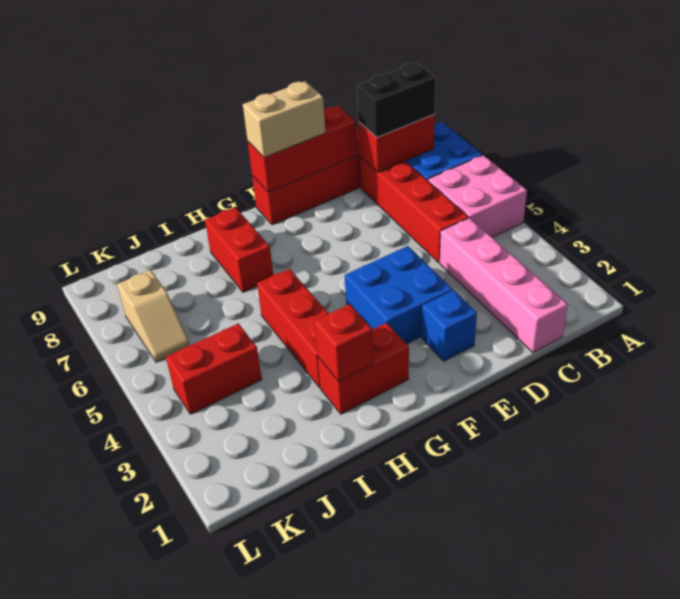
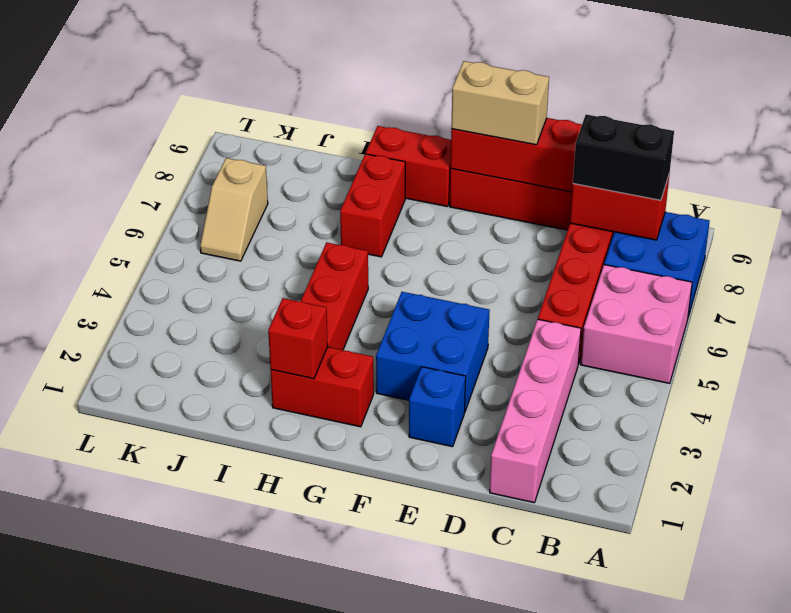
red 1x2 brick [166,324,262,414] -> red 1x2 brick moved to [366,126,451,207]

